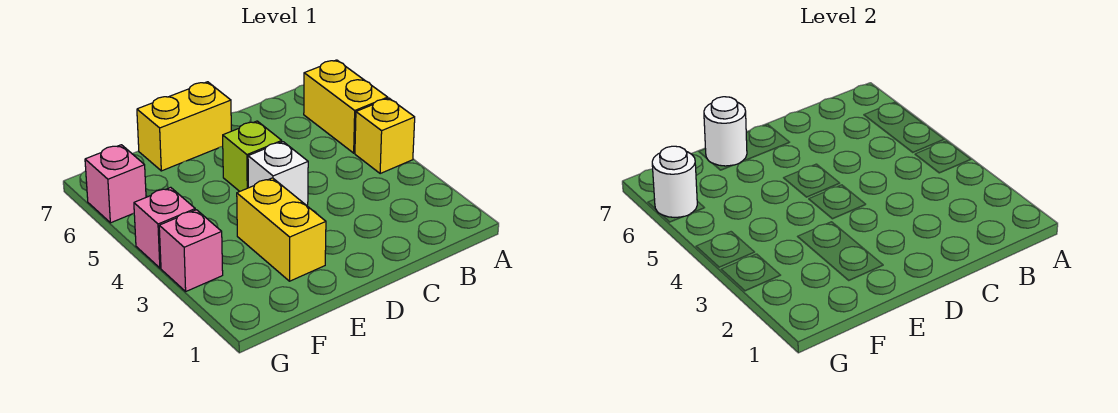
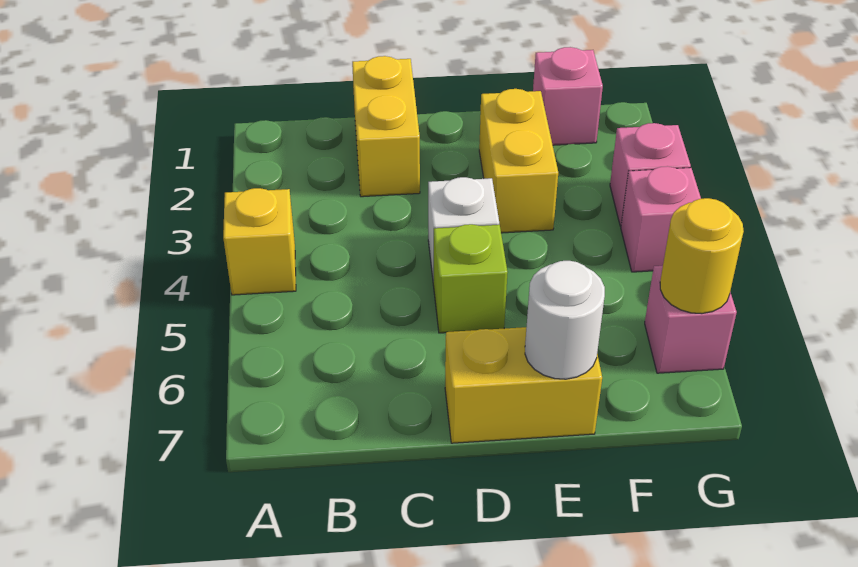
yellow 1x2 brick [304,60,388,153] -> yellow 1x2 brick moved to [352,56,420,197]
none -> pink 1x1 brick [533,47,603,145]
white 1x1 round brick [652,146,697,217] -> yellow 1x1 round brick [660,198,744,314]

